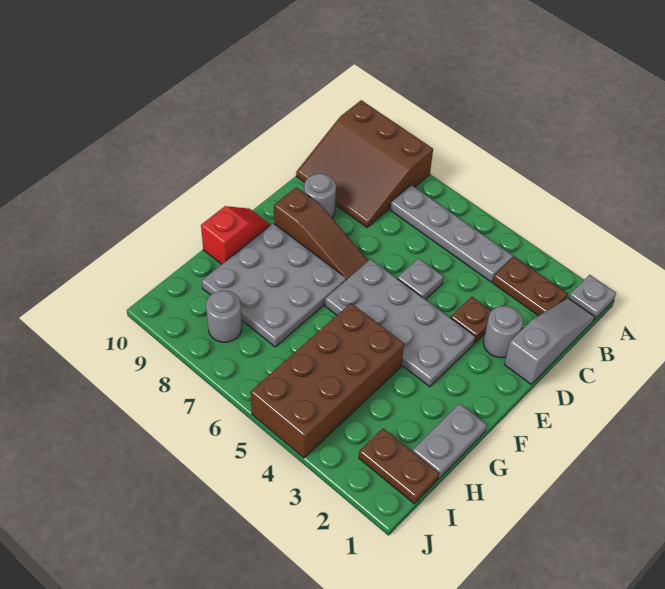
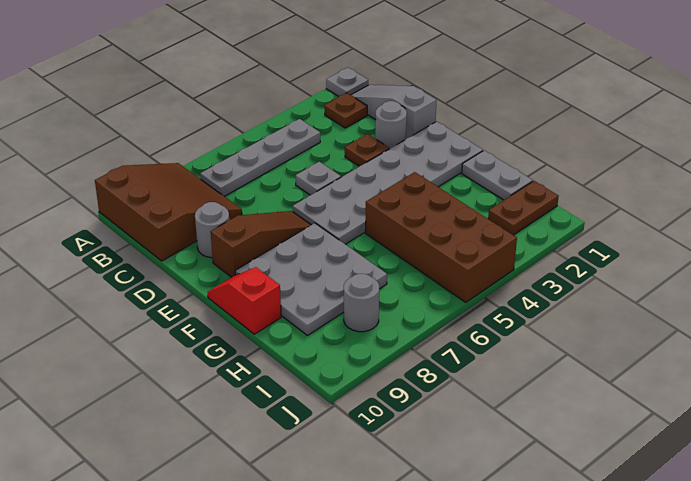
brown 3x3 slope [296,100,433,227] -> brown 3x3 slope turned to [95,163,242,261]
brown 1x2 plate [493,257,568,316] -> brown 1x1 plate [324,93,367,128]
grey 2x4 plate [325,259,476,387] -> grey 2x6 plate [293,121,483,244]

